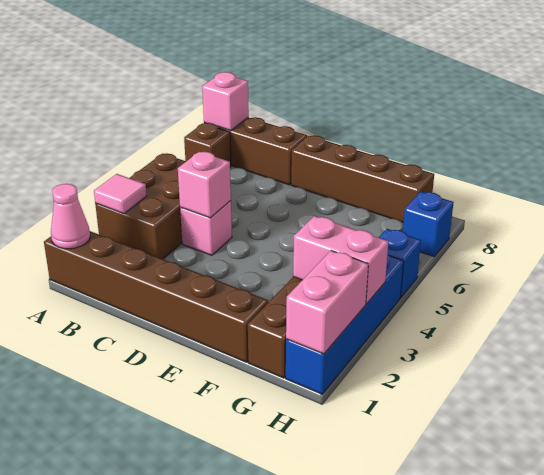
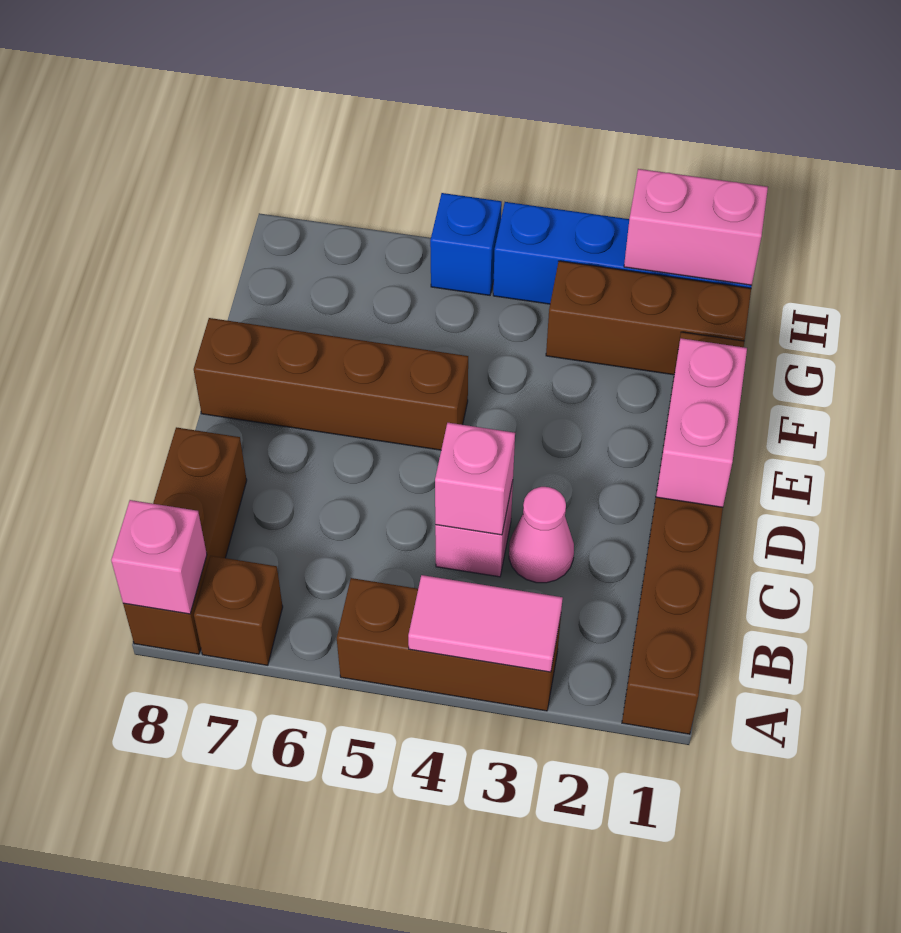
pink 1x1 cone [51,184,90,249] -> pink 1x1 cone moved to [509,487,574,583]
brown 2x3 brick [95,153,186,259] -> brown 1x3 brick [337,578,561,711]
pink 1x1 tile [94,174,146,213] -> pink 1x2 tile [408,575,563,672]
brown 1x4 brick [291,135,434,223] -> brown 1x4 brick turned to [194,318,468,450]
pink 1x2 brick [293,216,388,304] -> pink 1x2 brick moved to [656,338,747,507]
blue 1x1 brick [403,192,454,257] -> none

